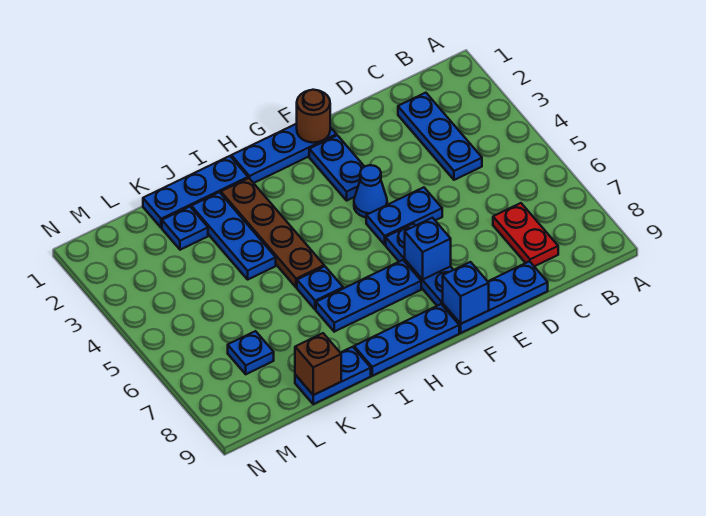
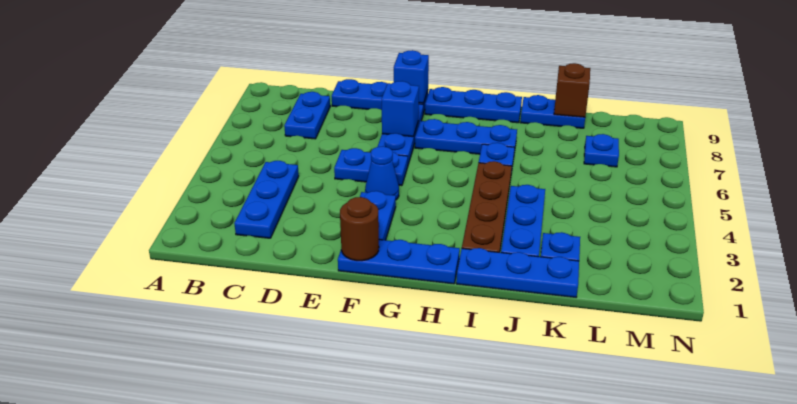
red 1x2 plate [493,203,558,266] -> blue 1x2 plate [284,92,330,139]

